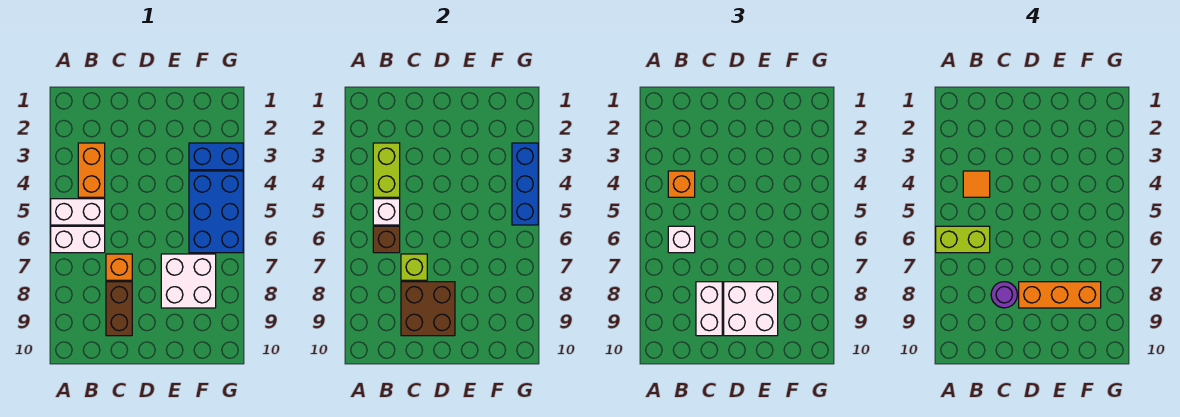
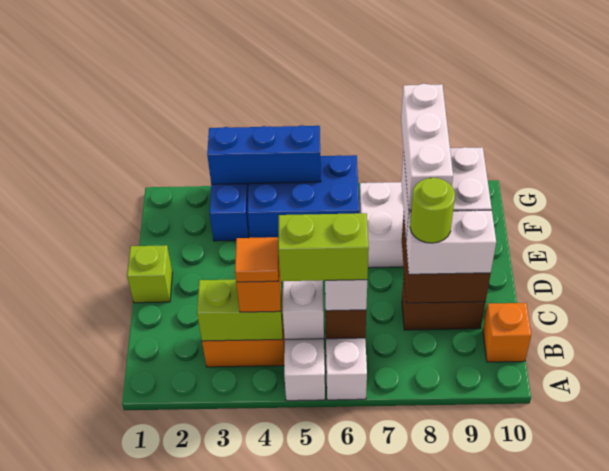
lime 1x2 brick [936,226,990,253] -> lime 1x2 brick turned to [278,213,369,281]
orange 1x1 brick [106,254,132,280] -> orange 1x1 brick moved to [483,303,531,362]
lime 1x1 brick [401,254,427,280] -> lime 1x1 brick moved to [127,245,173,303]
purple 1x1 round brick [991,282,1017,308] -> lime 1x1 round brick [410,178,455,243]
orange 1x3 brick [1019,282,1101,308] -> white 1x3 brick [401,84,453,210]

